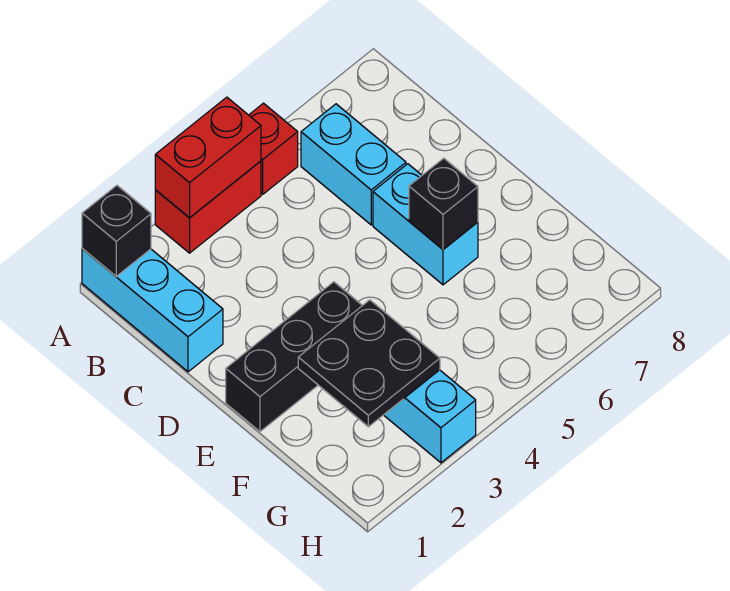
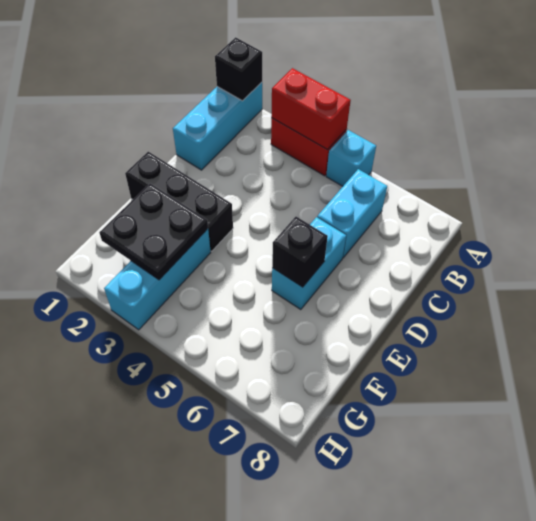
red 1x1 brick [249,103,298,194] -> cyan 1x1 brick [326,130,376,186]

